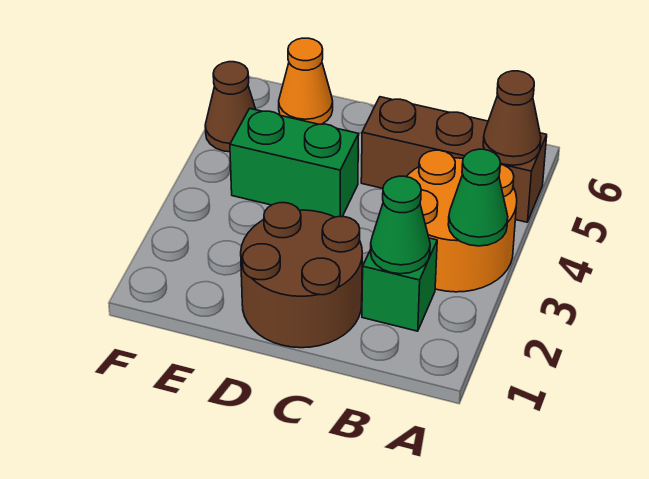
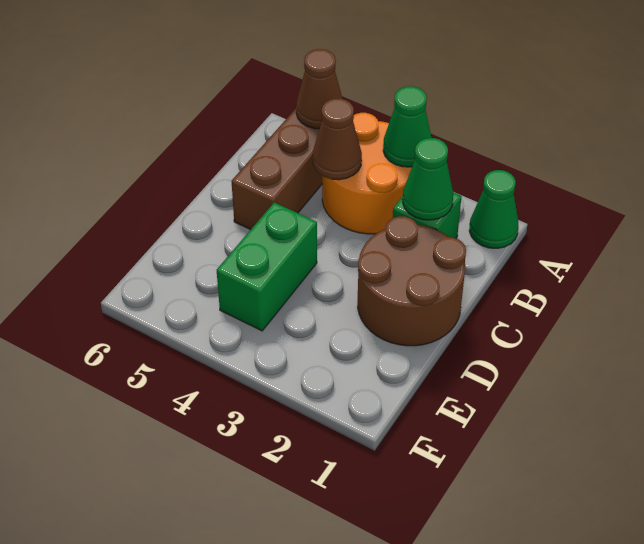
none -> green 1x1 cone [469,170,518,248]
orange 1x1 cone [279,38,333,124] -> none
brown 1x1 cone [205,62,256,152] -> brown 1x1 cone moved to [313,99,362,180]

